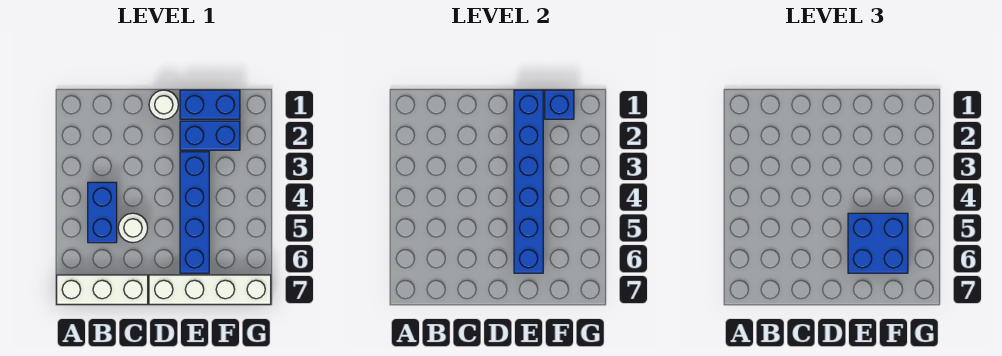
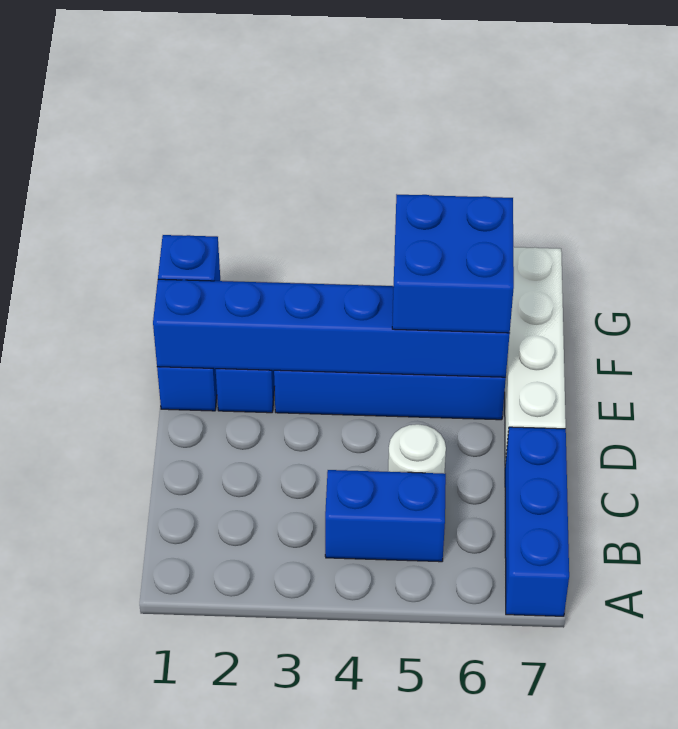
white 1x3 brick [57,275,148,304] -> blue 1x3 brick [505,427,569,616]
white 1x1 round brick [149,90,178,119] -> none

